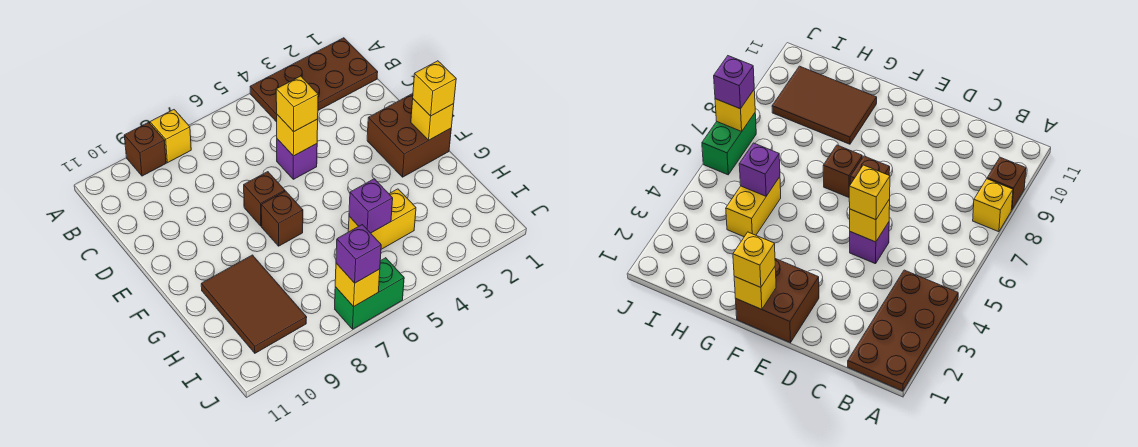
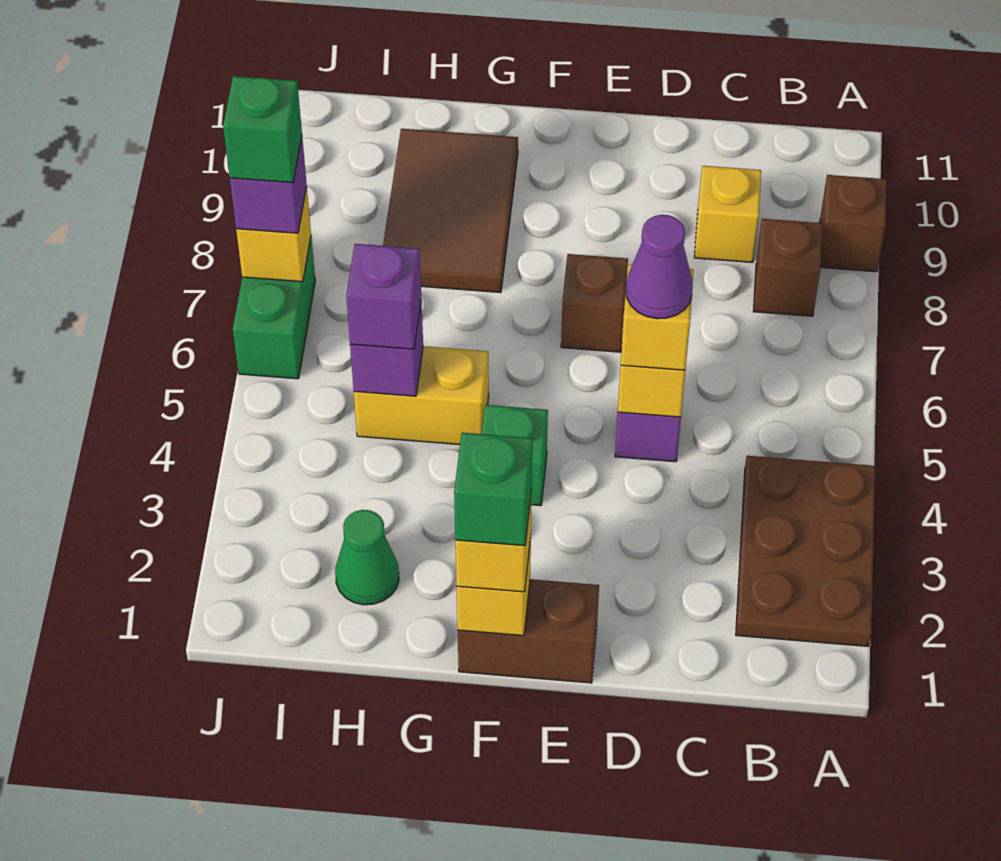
brown 2x4 plate [250,38,378,122] -> brown 2x3 plate [736,456,875,646]
yellow 1x1 brick [150,110,191,163] -> yellow 1x1 brick moved to [694,166,761,262]
none -> purple 1x1 cone [626,215,693,319]
brown 2x2 brick [367,94,451,177] -> brown 1x2 brick [458,579,599,683]
none -> green 1x1 brick [454,433,532,546]
none -> green 1x1 brick [482,405,548,506]
brown 1x1 brick [261,191,303,246] -> brown 1x1 brick moved to [753,219,822,316]
brown 2x3 tile [201,255,307,353] -> brown 2x3 tile turned to [383,129,518,293]
none -> green 1x1 cone [335,510,399,605]
yellow 1x2 brick [348,189,416,249] -> yellow 1x2 brick turned to [354,346,489,445]
none -> purple 1x1 brick [346,244,421,349]
none -> green 1x1 brick [223,76,302,183]

